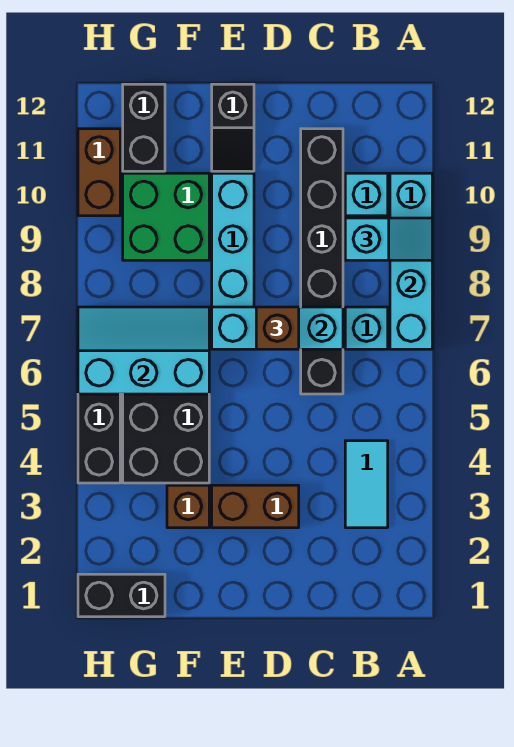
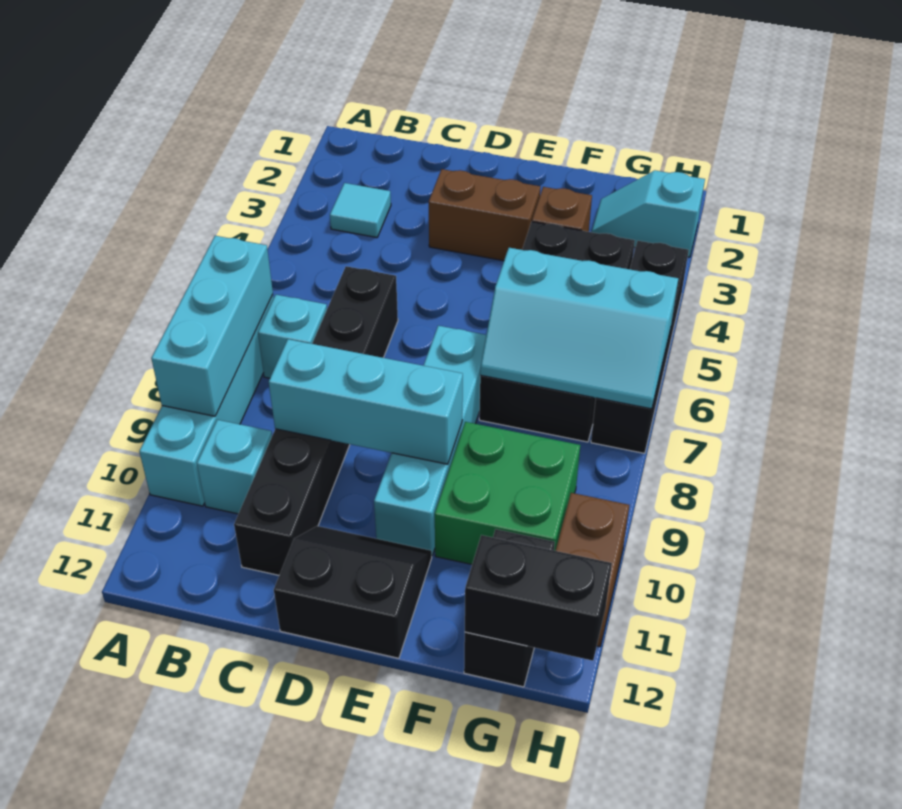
cyan 1x2 slope [345,218,432,260] -> cyan 1x2 slope moved to [592,170,705,257]
cyan 1x2 tile [345,441,388,528] -> cyan 1x1 tile [330,183,391,237]
cyan 1x3 brick [212,307,343,349] -> cyan 1x3 brick moved to [269,339,463,464]
brown 1x1 brick [256,307,299,349] -> none
black 1x2 slope [212,84,254,171] -> black 2x2 slope [274,526,432,658]
black 1x2 brick [78,574,165,617] -> black 1x2 brick moved to [465,535,612,661]

